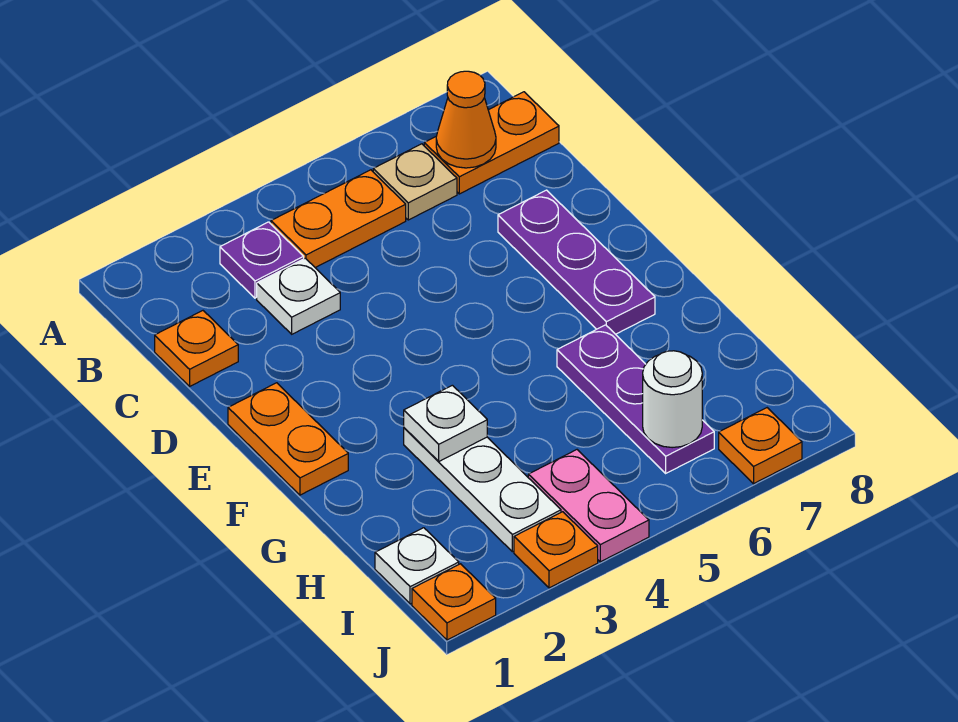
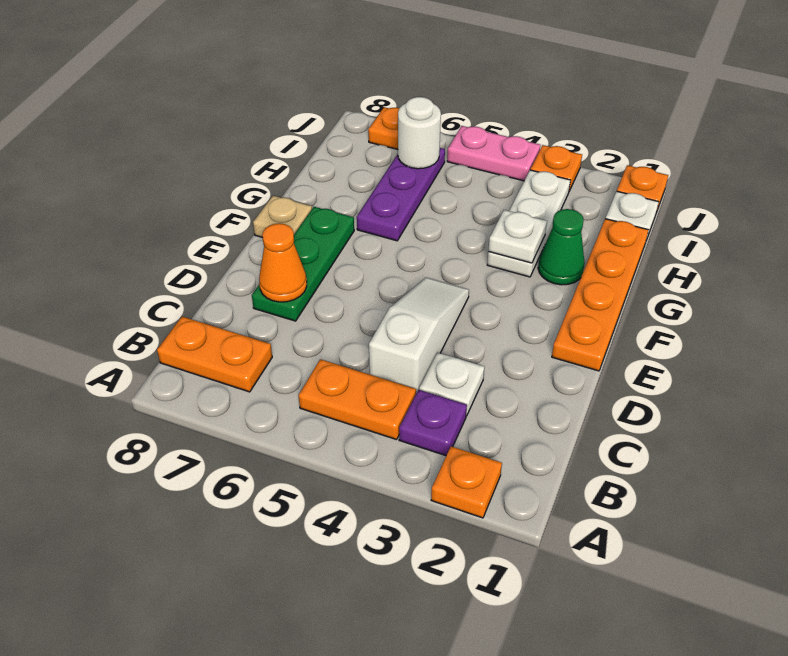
tan 1x1 plate [373,144,457,220] -> tan 1x1 plate moved to [253,196,312,238]
orange 1x1 cone [436,71,496,168] -> orange 1x1 cone moved to [259,223,307,302]
orange 1x1 plate [155,311,238,386] -> orange 1x1 plate moved to [431,446,502,518]
none -> white 1x3 slope [369,278,469,393]
purple 1x3 plate [498,190,655,334] -> green 1x3 plate [252,207,354,321]
orange 1x2 plate [228,383,348,495] -> orange 1x4 plate [552,219,648,371]
none -> green 1x1 cone [538,209,585,285]
pink 1x2 plate [528,450,649,562] -> pink 1x2 plate turned to [447,126,540,181]

